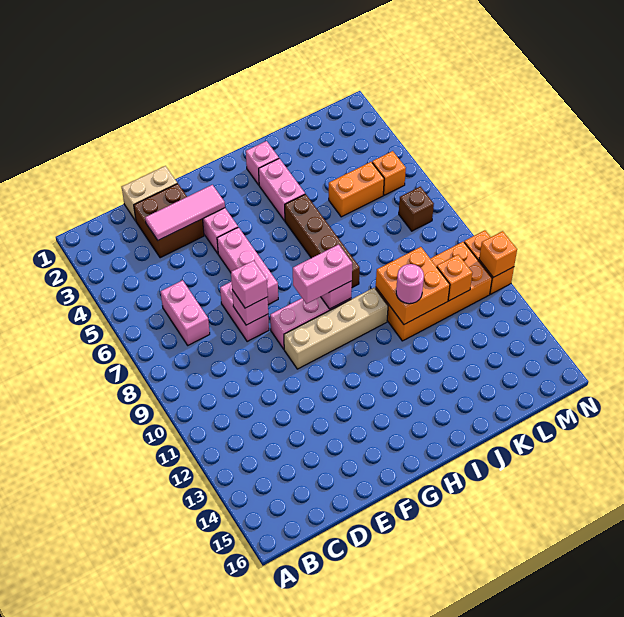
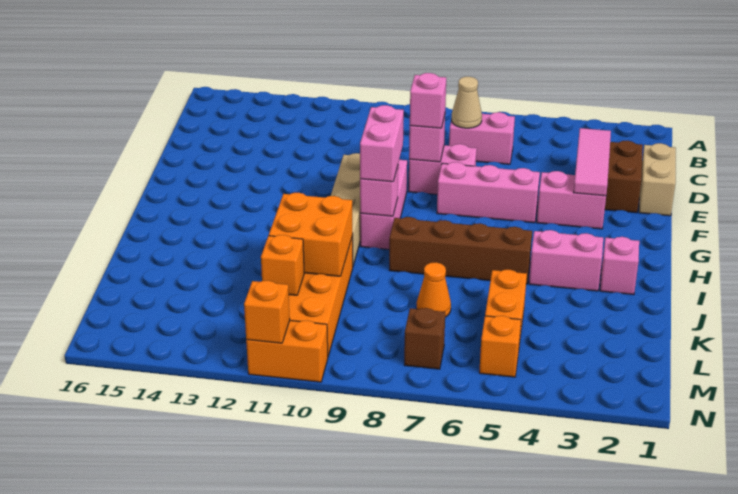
none -> tan 1x1 cone [451,77,482,128]
pink 1x1 round brick [396,264,424,304] -> none
none -> orange 1x1 cone [417,262,451,317]

